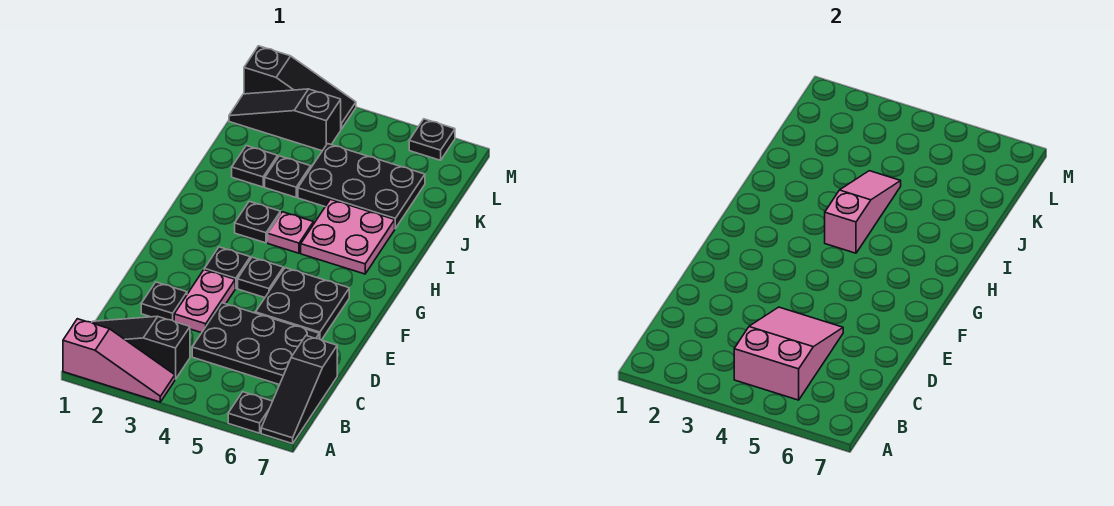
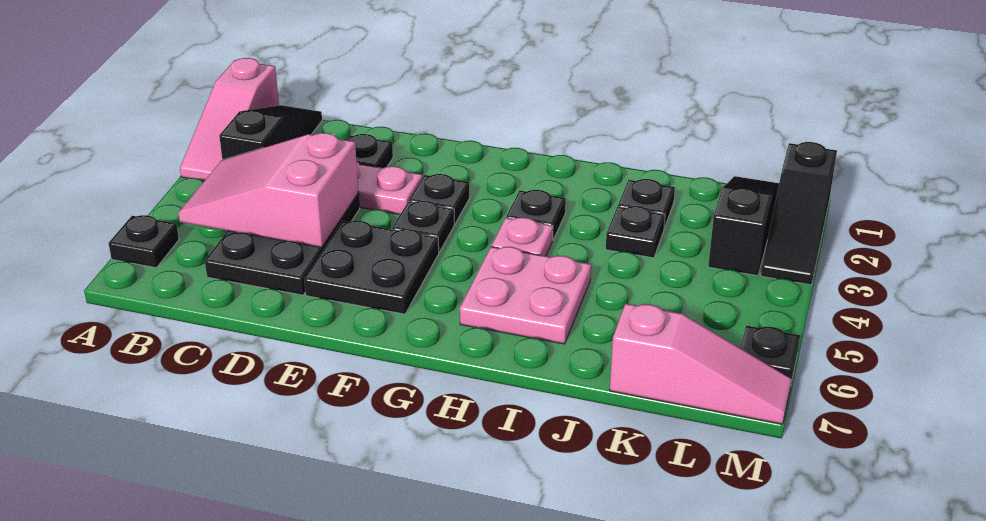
black 1x3 slope [261,336,337,444] -> none
pink 2x3 slope [734,307,843,400] -> pink 2x3 slope turned to [178,133,358,247]
pink 1x3 slope [825,171,901,253] -> pink 1x3 slope moved to [610,303,792,424]
black 2x3 plate [298,144,425,228] -> none

